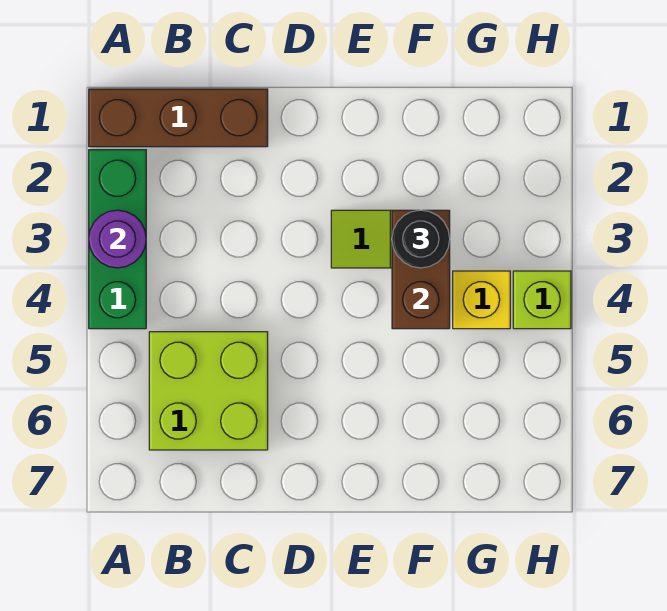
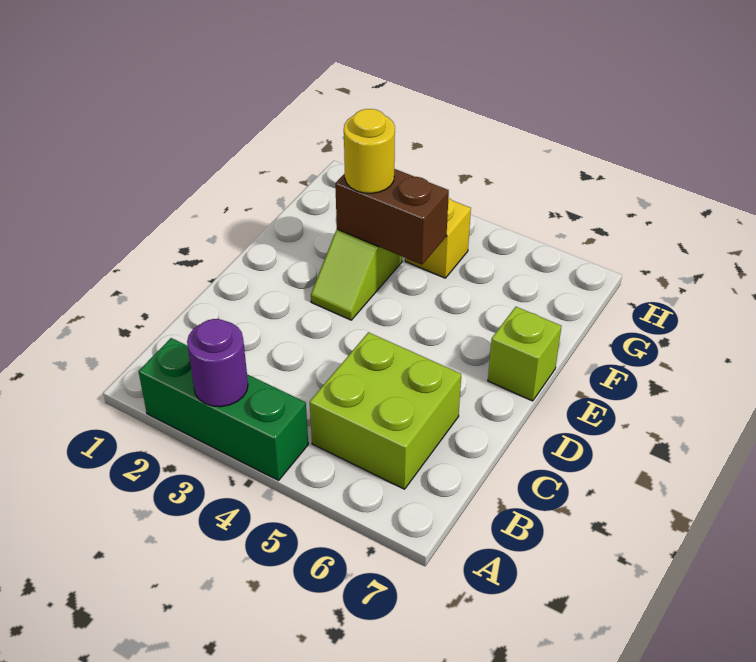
brown 1x3 brick [89,89,268,147] -> none
black 1x1 round brick [392,210,450,268] -> yellow 1x1 round brick [344,109,395,193]
lime 1x1 brick [513,271,571,329] -> lime 1x1 brick moved to [488,307,562,401]

